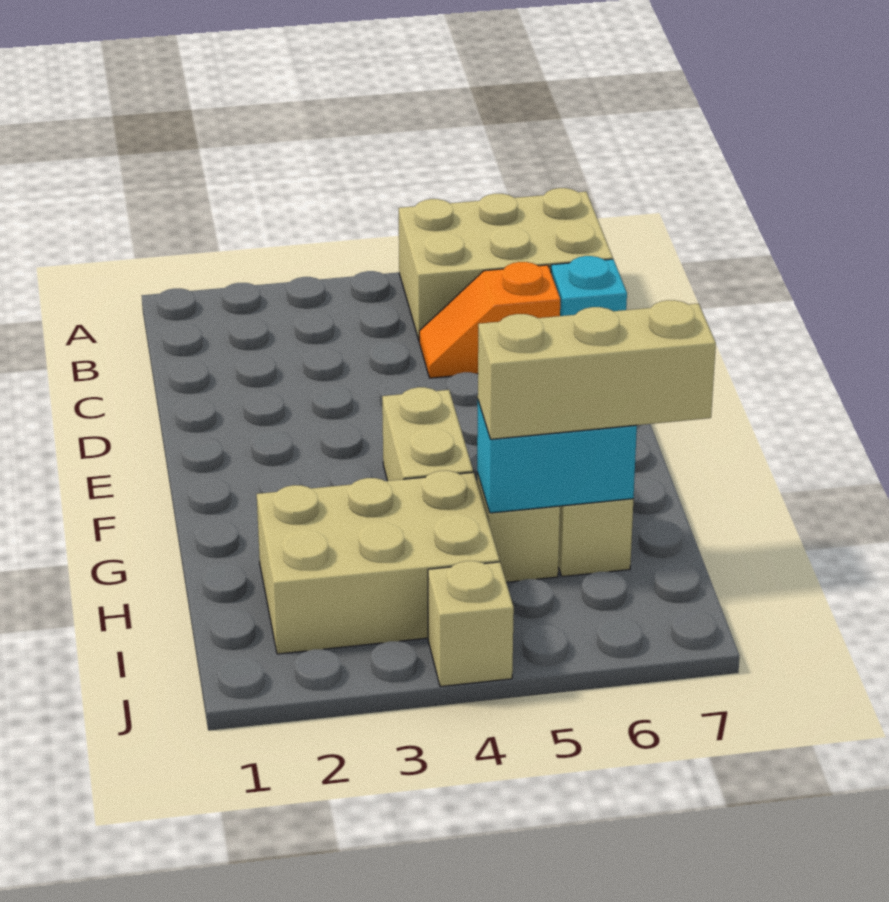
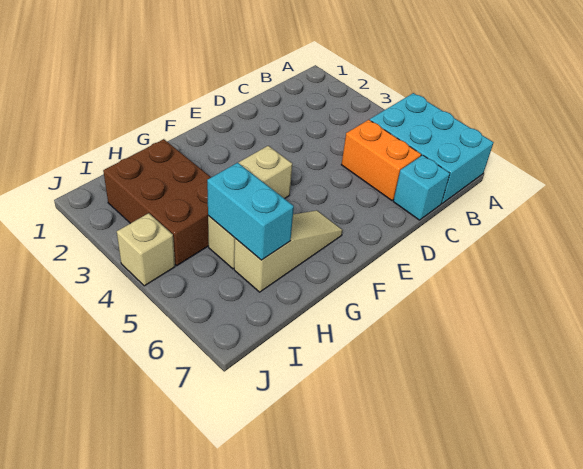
tan 2x3 brick [399,188,613,340] -> cyan 2x3 brick [370,93,494,203]
orange 1x2 slope [419,262,560,378] -> orange 1x2 brick [341,120,421,200]
tan 2x3 brick [257,471,500,654] -> brown 2x3 brick [103,139,211,265]
tan 1x3 brick [478,300,716,439] -> none

